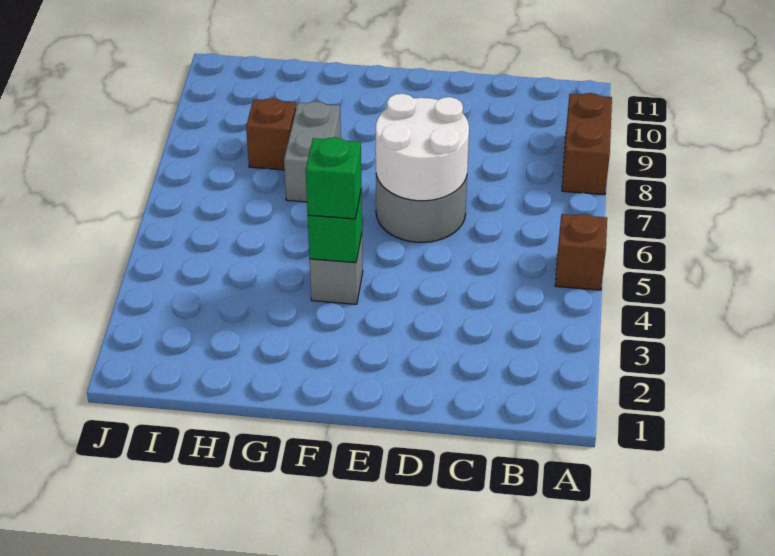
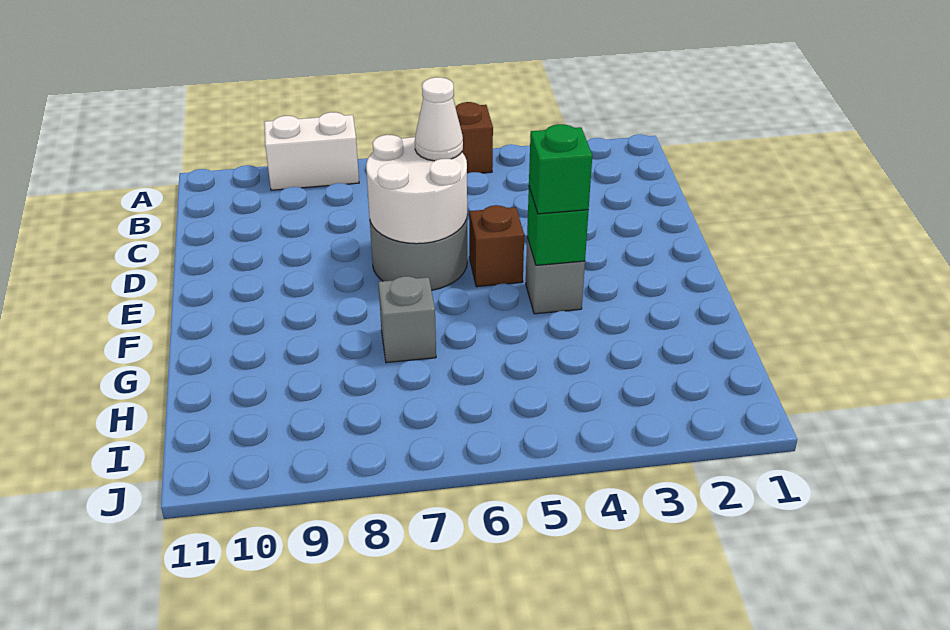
brown 1x2 brick [562,93,612,195] -> white 1x2 brick [264,112,359,190]
none -> white 1x1 cone [415,77,463,161]
grey 1x2 brick [284,102,341,202] -> grey 1x1 brick [378,276,436,363]
brown 1x1 brick [246,98,296,170] -> brown 1x1 brick moved to [469,205,524,287]

